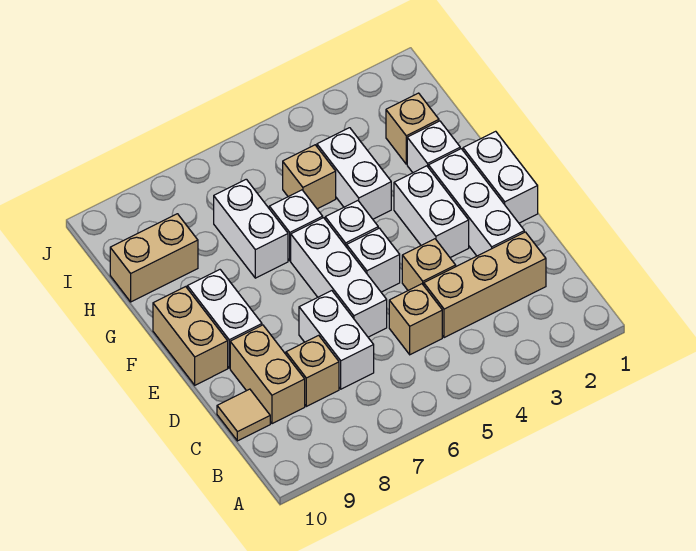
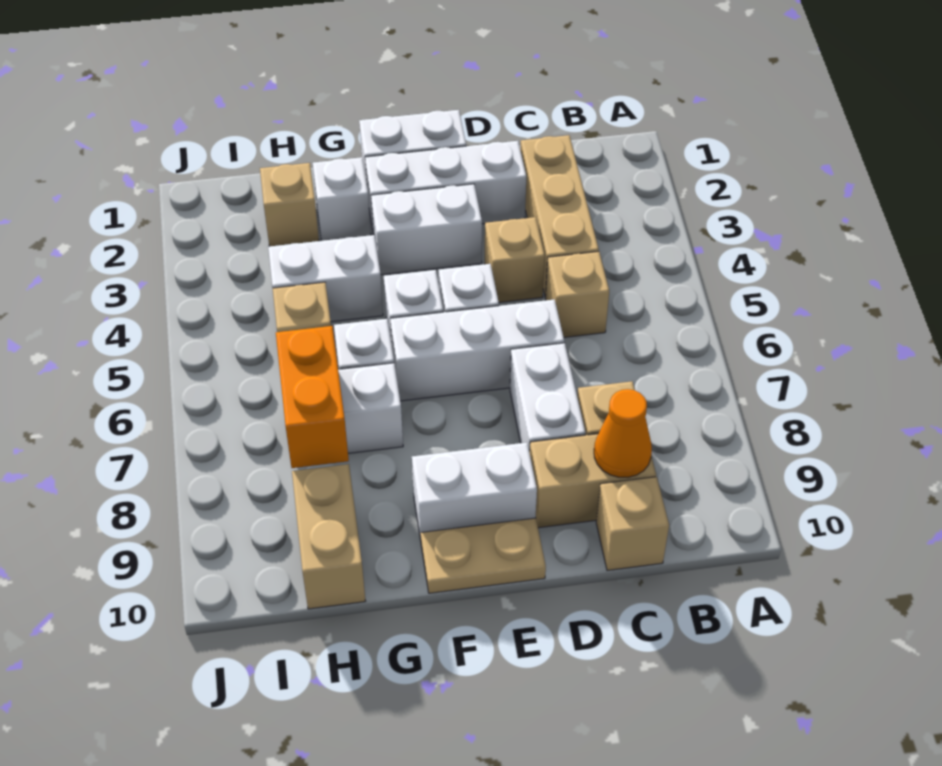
white 1x2 brick [299,291,374,389] -> white 1x2 brick turned to [510,343,586,452]
none -> orange 1x1 cone [594,389,652,477]
tan 1x1 tile [217,389,270,441] -> tan 1x1 brick [596,477,669,570]
tan 1x2 brick [153,287,228,385] -> tan 1x2 plate [421,518,546,593]
none -> orange 1x2 brick [276,326,349,468]

